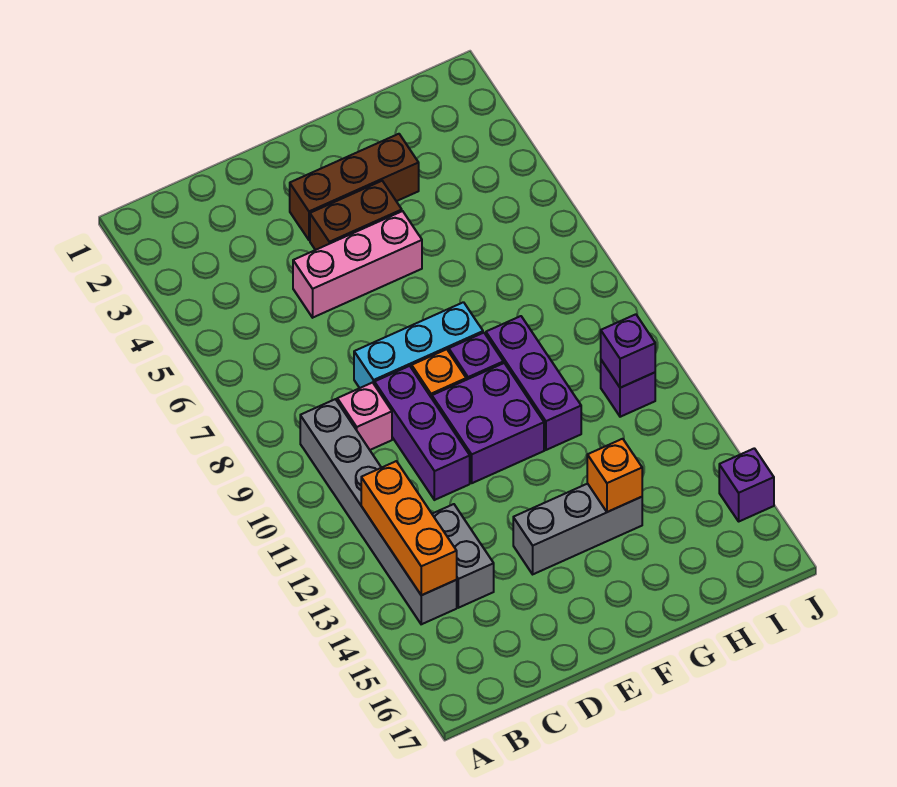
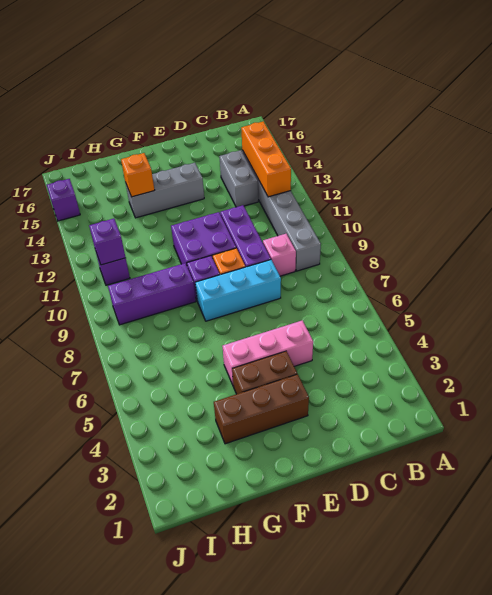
purple 1x3 brick [486,316,581,450] -> purple 1x3 brick turned to [108,263,196,325]

